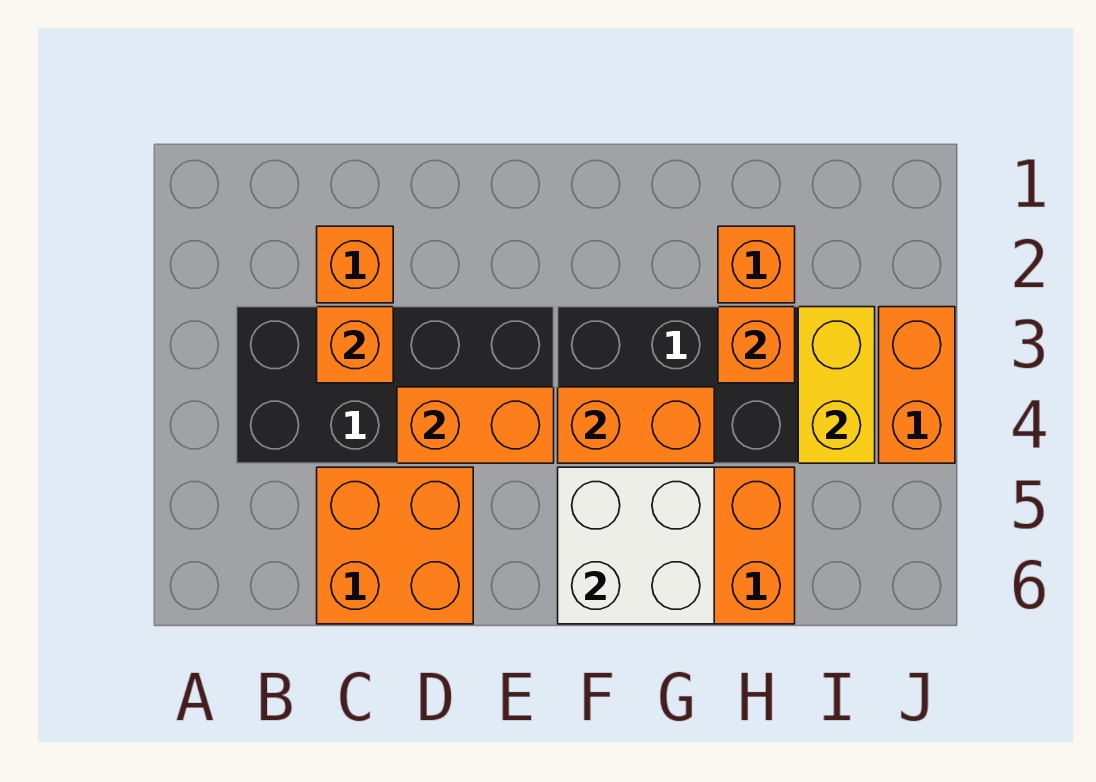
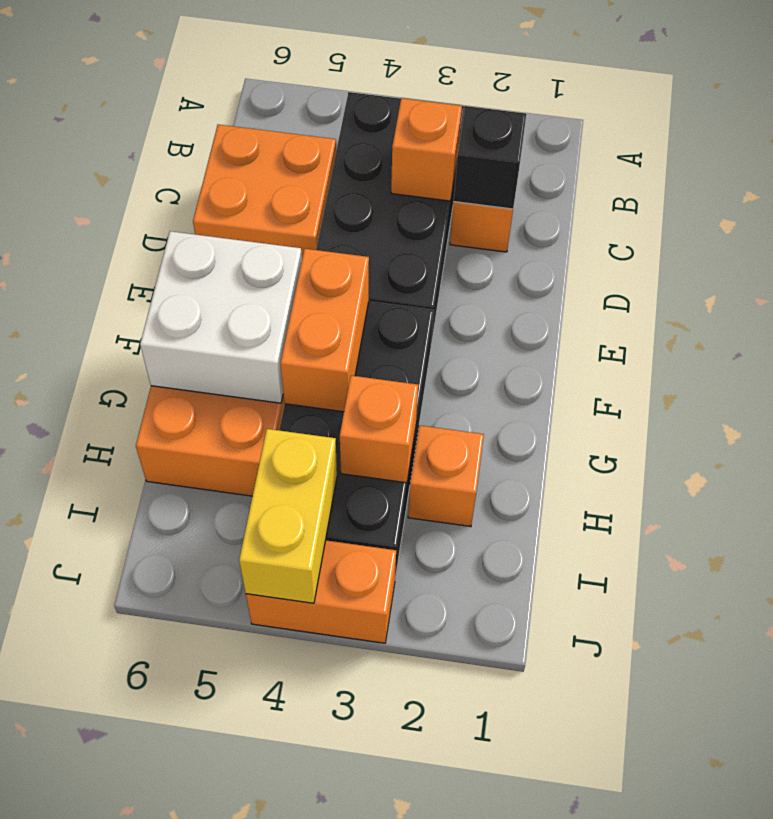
none -> black 1x1 brick [454,106,526,209]
orange 1x2 brick [397,387,554,463] -> none
yellow 1x2 brick [798,307,875,463] -> yellow 1x2 brick turned to [239,429,337,603]

